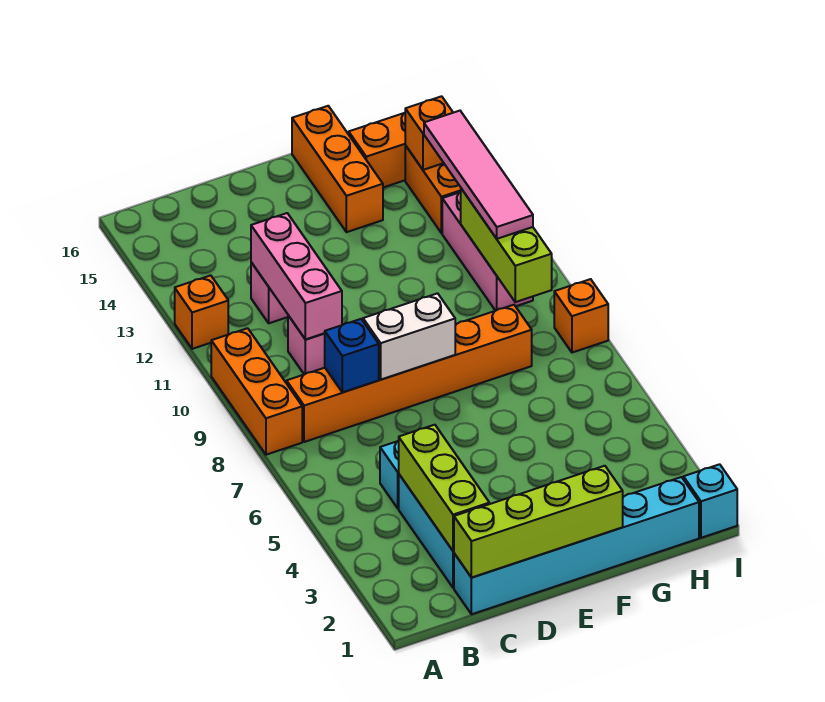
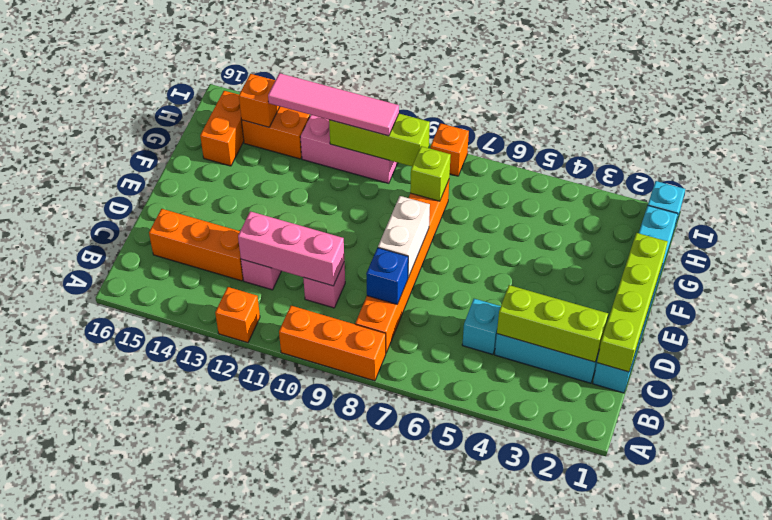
orange 1x3 brick [292,106,383,232] -> orange 1x3 brick moved to [149,209,243,281]
none -> lime 1x1 brick [410,146,451,201]

